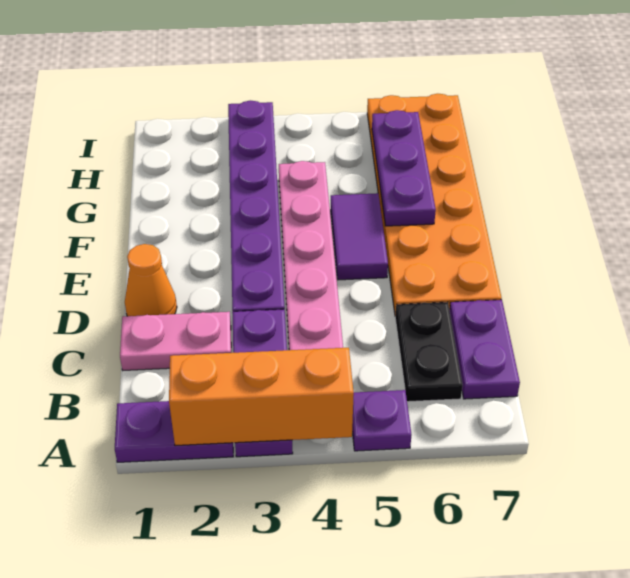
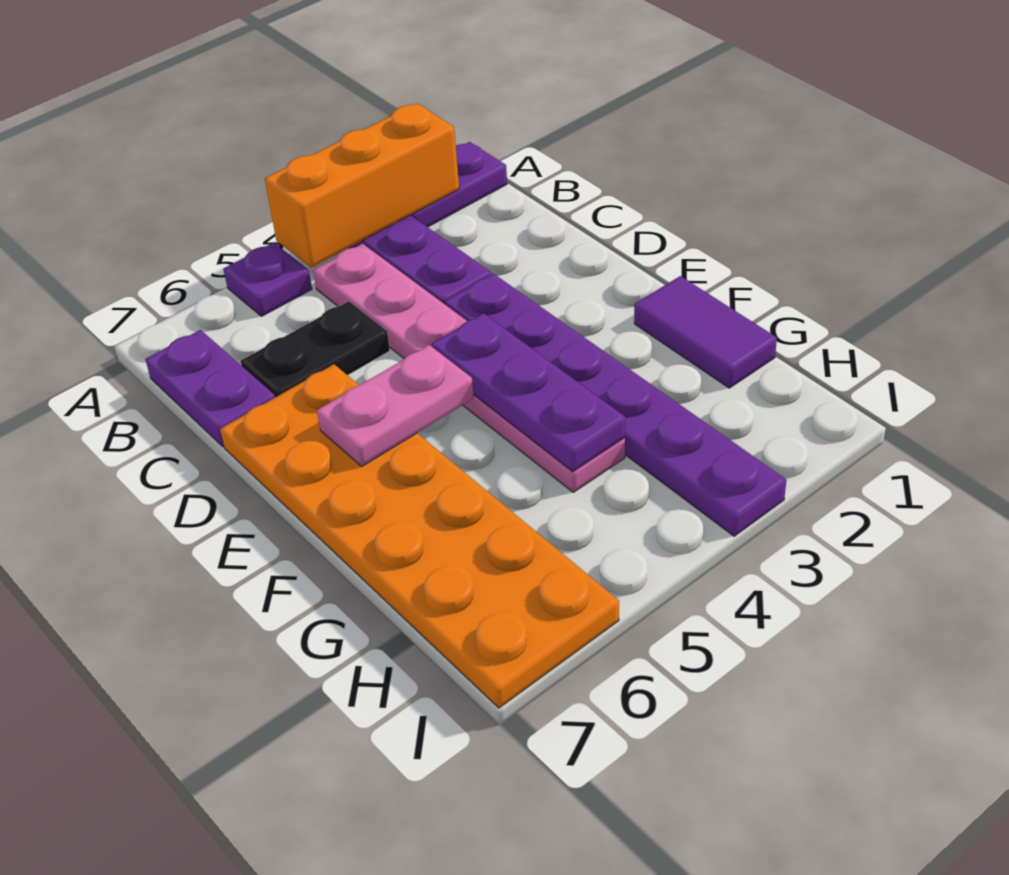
black 1x2 plate [395,302,463,402] -> black 1x2 plate turned to [241,301,390,397]
pink 1x2 plate [120,312,231,370] -> pink 1x2 plate moved to [317,345,474,466]
orange 1x1 cone [125,244,177,316] -> none
purple 1x2 tile [331,193,388,280] -> purple 1x2 tile moved to [634,276,777,388]
purple 1x3 plate [372,110,436,226] -> purple 1x3 plate moved to [432,313,625,472]

